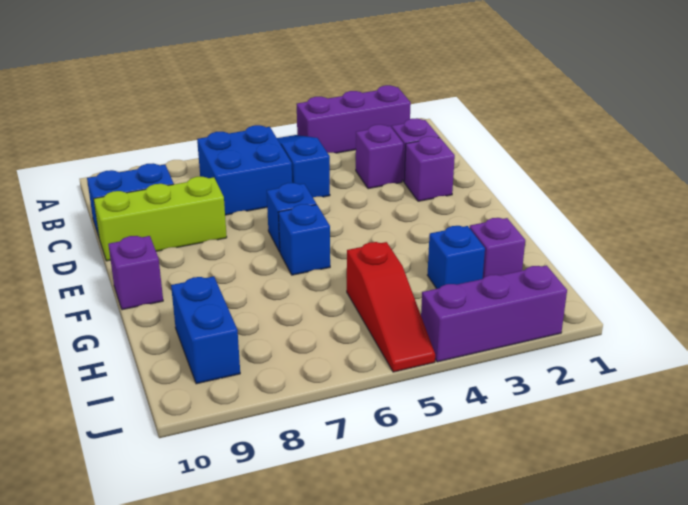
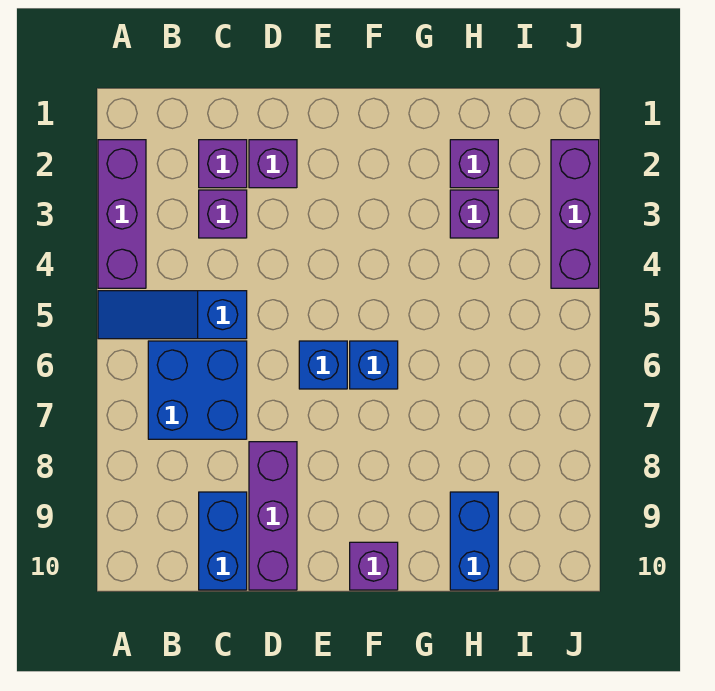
lime 1x3 brick [94,177,227,261] -> purple 1x3 brick [249,442,297,590]
blue 1x1 brick [427,226,485,289] -> purple 1x1 brick [450,190,498,238]
red 1x3 slope [347,242,435,372] -> none
blue 1x2 brick [171,276,240,384] -> blue 1x2 brick turned to [450,492,498,590]

